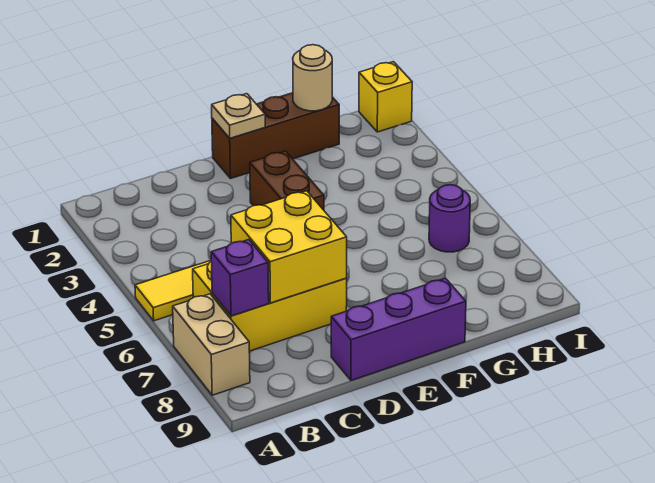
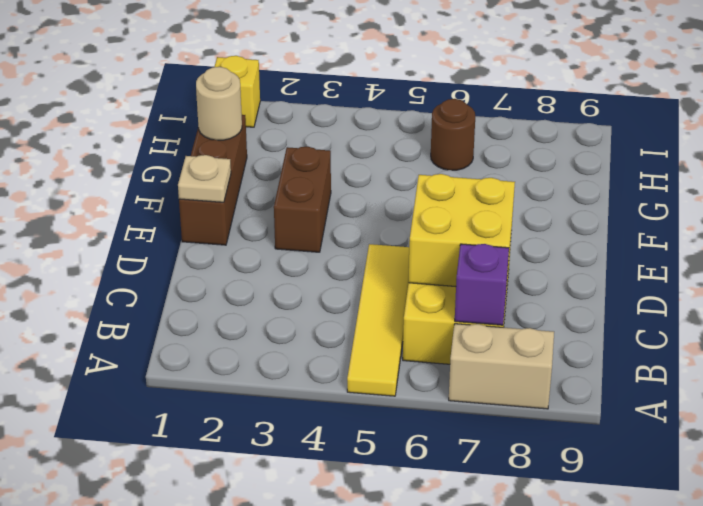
purple 1x3 brick [331,278,466,380] -> none
brown 1x2 brick [250,151,324,210] -> brown 1x2 brick turned to [274,147,331,252]
purple 1x1 round brick [429,185,470,252] -> brown 1x1 round brick [431,99,475,170]

